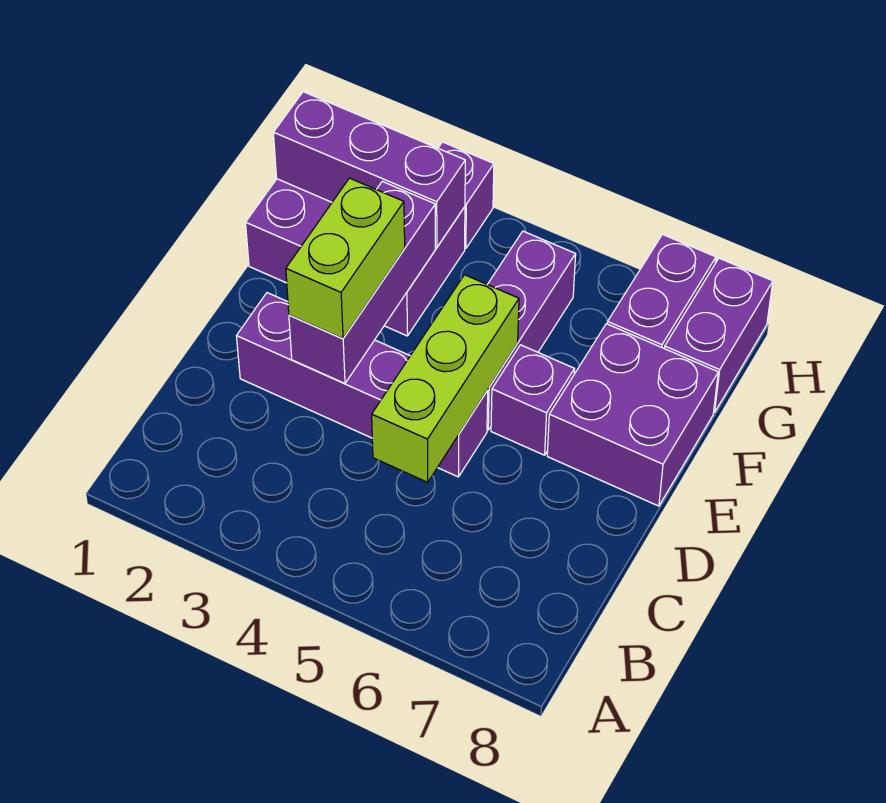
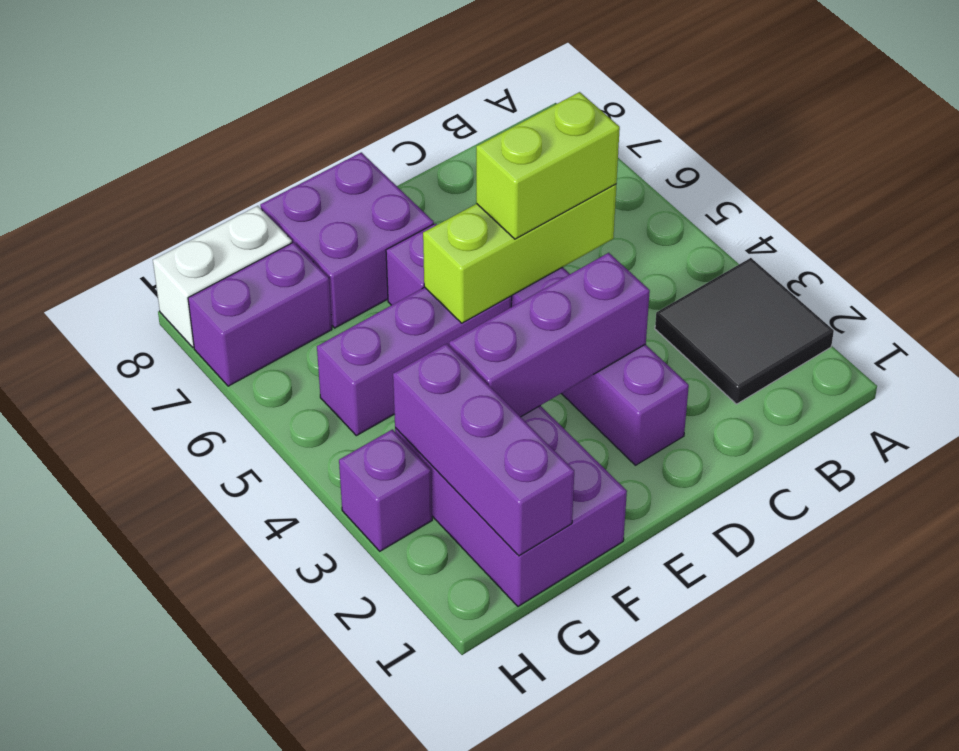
none -> black 2x2 tile [655,258,834,404]
lime 1x2 brick [286,178,405,338] -> lime 1x2 brick moved to [476,92,620,239]
purple 1x2 brick [665,258,773,412] -> white 1x2 brick [153,206,292,347]

